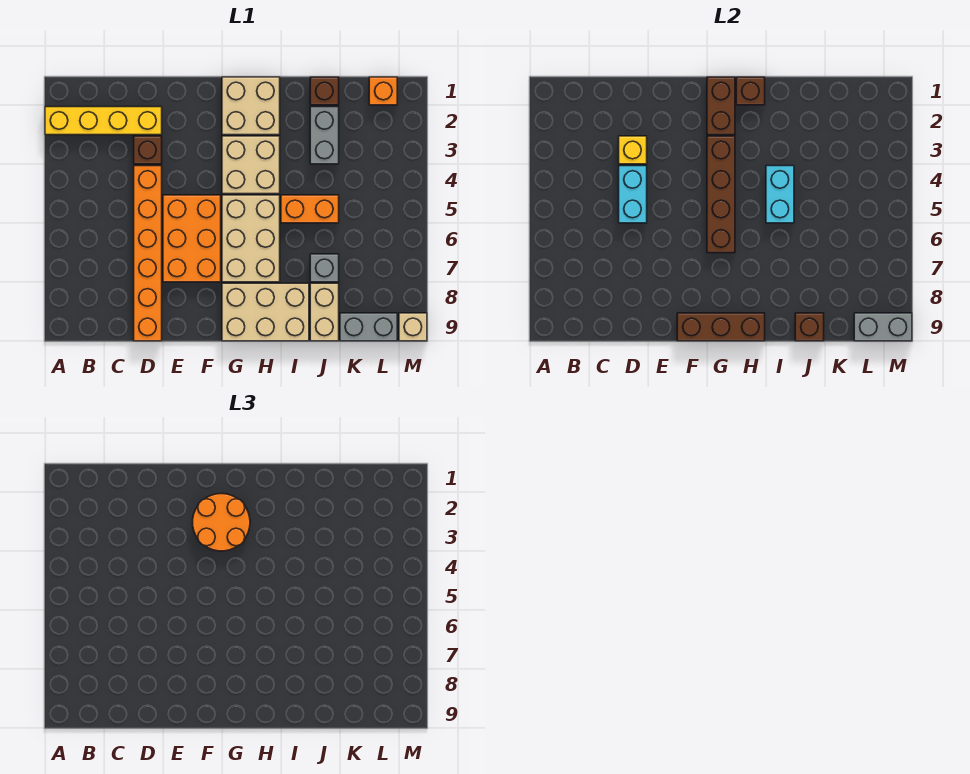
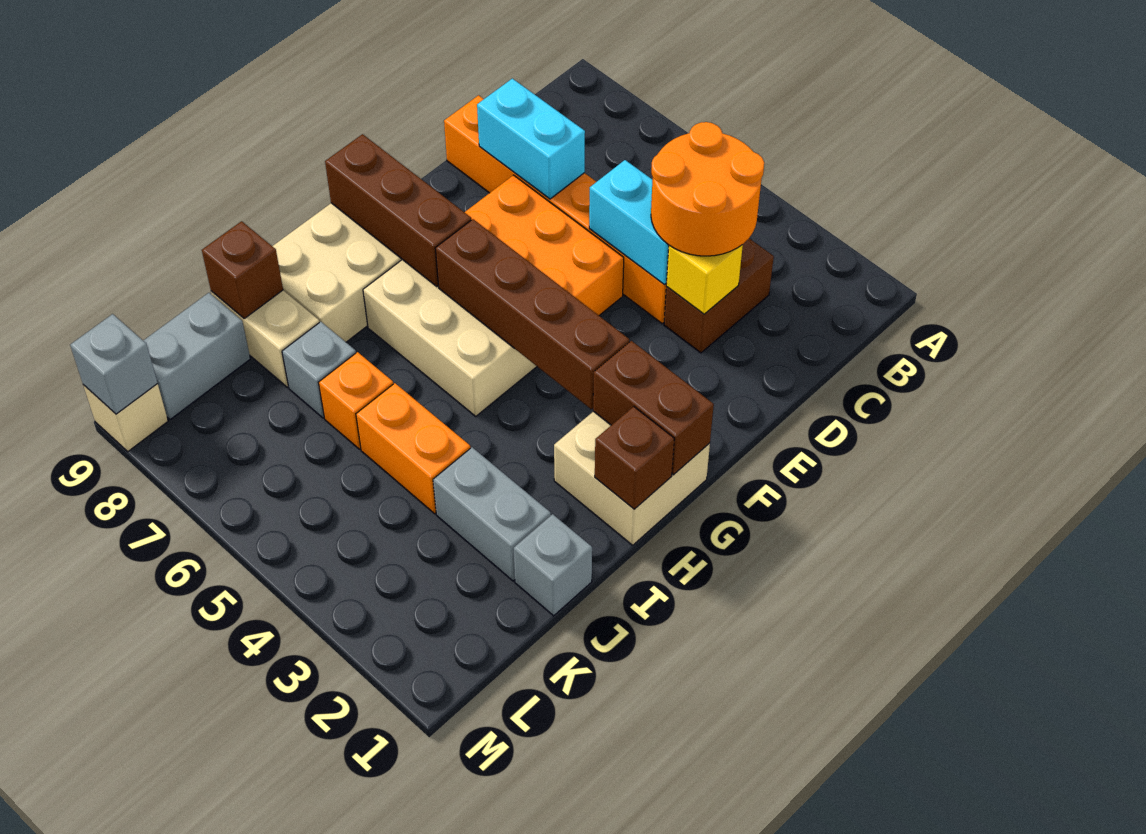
yellow 1x4 brick [45,107,162,135] -> none
brown 1x1 brick [134,136,162,164] -> brown 1x2 brick [664,239,774,353]
orange 2x2 round brick [193,494,250,551] -> orange 2x2 round brick moved to [651,122,764,256]
brown 1x3 brick [677,313,765,341] -> brown 1x3 brick turned to [325,134,471,287]
tan 2x2 brick [222,136,280,194] -> none
cyan 1x2 brick [766,166,794,223] -> cyan 1x2 brick moved to [477,79,585,199]
orange 1x2 brick [281,195,339,223] -> orange 1x2 brick turned to [356,383,470,514]
brown 1x1 brick [310,77,339,105] -> grey 1x1 brick [514,514,592,616]
orange 1x1 brick [369,77,397,105] -> orange 1x1 brick moved to [319,352,393,449]
grey 1x2 brick [854,313,912,341] -> grey 1x1 brick [70,314,158,414]

